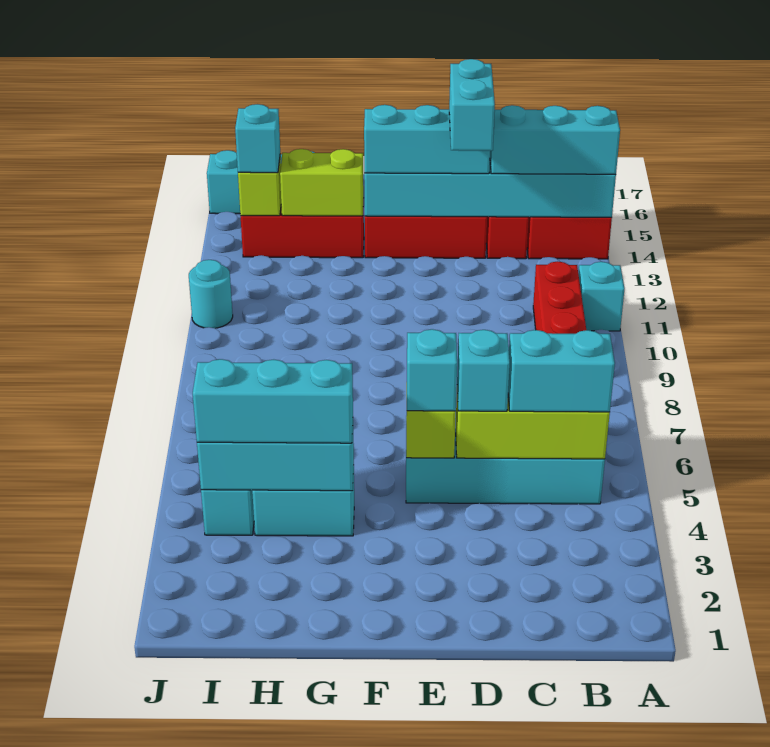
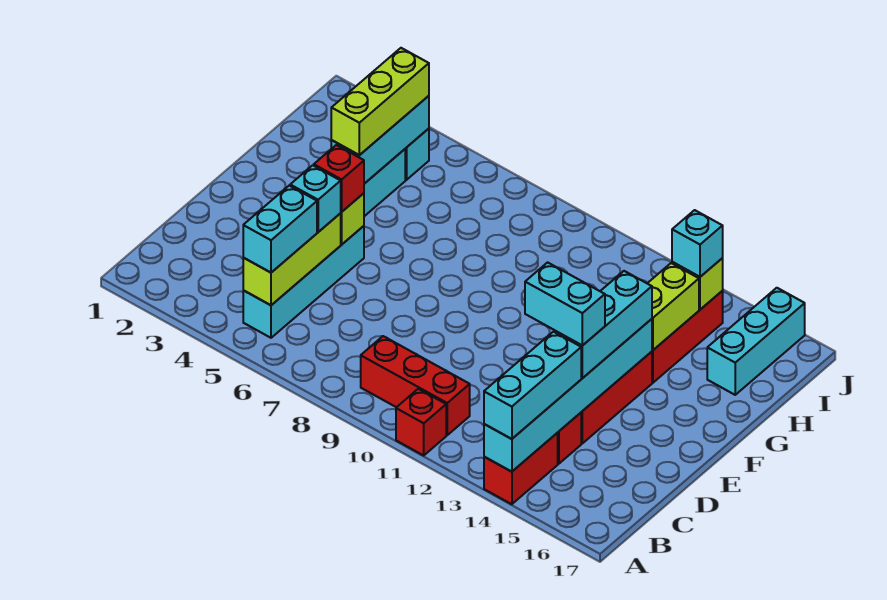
cyan 1x1 brick [578,262,624,331] -> red 1x1 brick [396,389,446,455]
cyan 1x1 brick [407,329,457,411] -> red 1x1 brick [314,145,364,212]
cyan 1x3 brick [193,359,353,443] -> lime 1x3 brick [331,48,429,155]
cyan 1x1 round brick [189,260,233,328] -> none

